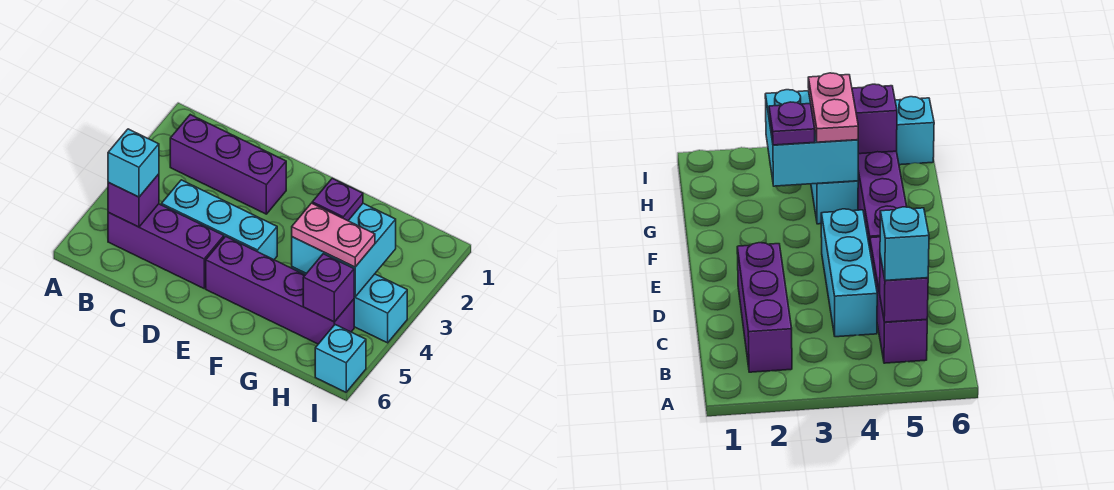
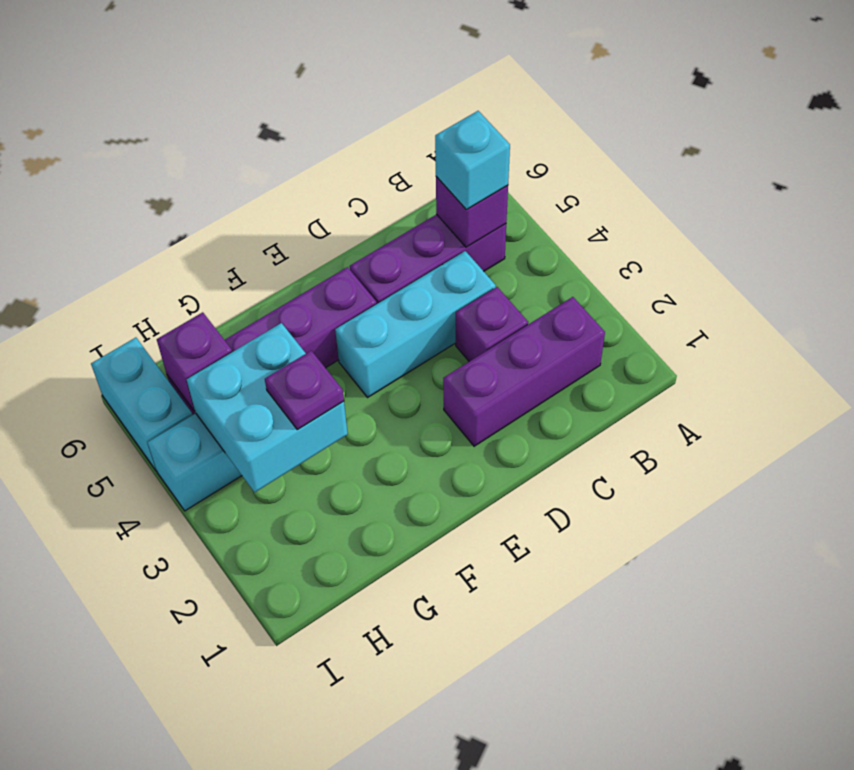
none -> purple 1x1 brick [456,287,528,361]
pink 1x2 plate [292,203,375,267] -> none
cyan 1x1 brick [315,325,366,392] -> cyan 1x2 brick [91,338,192,471]

